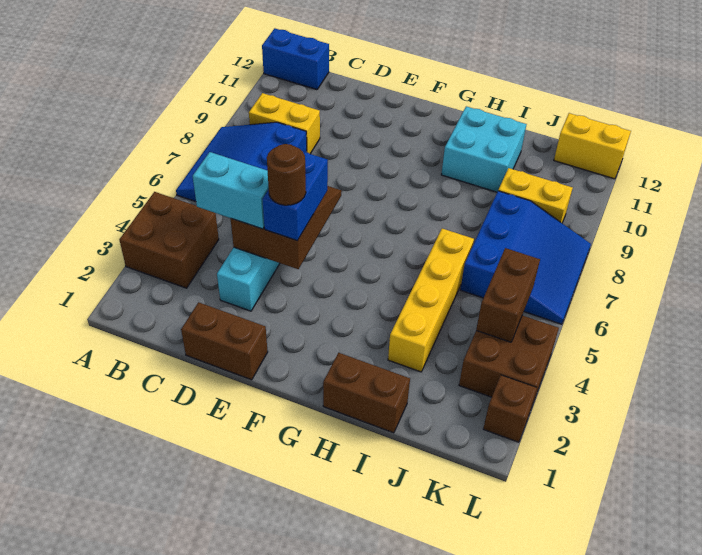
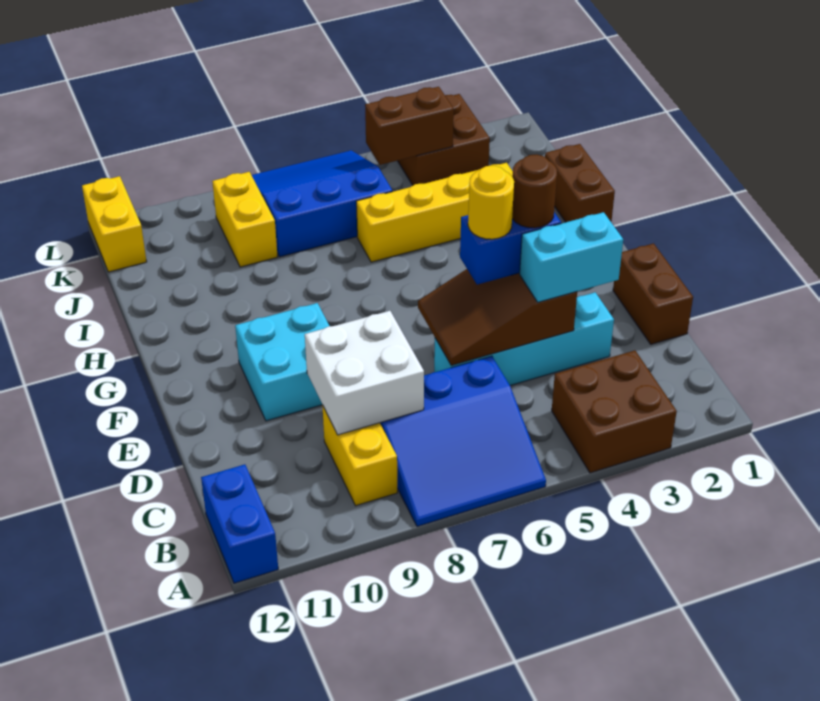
cyan 1x2 brick [193,152,269,229] -> cyan 1x2 brick turned to [520,212,623,302]
none -> white 2x2 brick [305,311,424,435]
none -> yellow 1x1 round brick [468,165,514,239]
cyan 2x2 brick [441,106,527,192] -> cyan 2x2 brick moved to [235,303,329,421]
brown 1x1 brick [483,375,537,442] -> none

